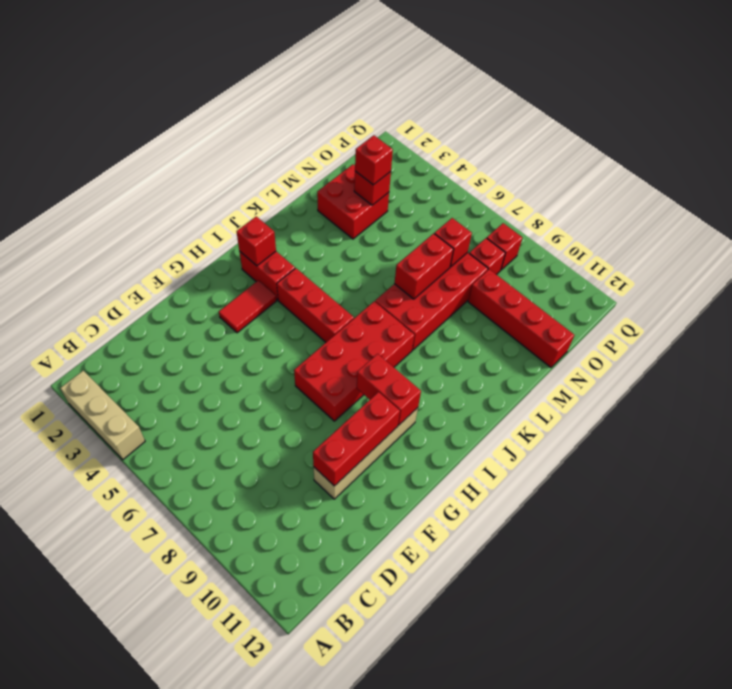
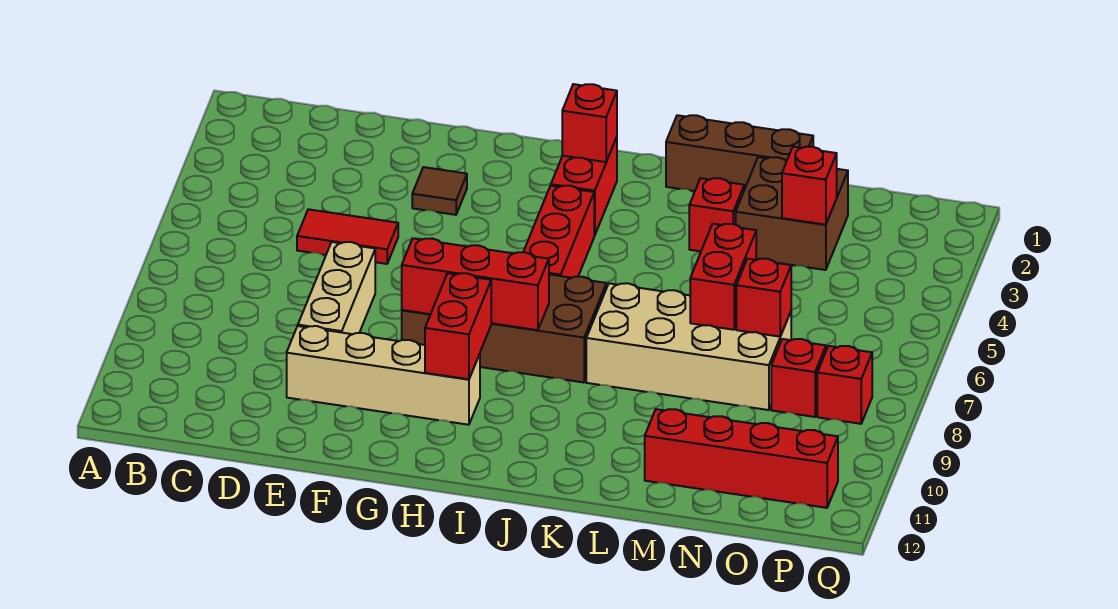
tan 1x3 brick [60,371,145,460] -> tan 1x3 brick moved to [298,242,375,334]
red 1x3 brick [313,392,400,486] -> red 1x3 brick moved to [402,238,549,330]
none -> brown 1x1 tile [412,167,467,215]
red 1x2 tile [219,280,277,333] -> red 1x2 tile moved to [297,209,398,264]
red 2x4 brick [294,301,414,421] -> brown 2x4 brick [402,274,606,382]
none -> brown 1x3 brick [666,115,813,191]
red 2x4 brick [375,252,488,350] -> tan 2x4 brick [586,283,791,410]
red 1x2 brick [394,233,453,299] -> red 1x2 brick turned to [690,224,756,330]
red 2x2 brick [317,164,389,239] -> brown 2x2 brick [736,157,848,270]
red 1x1 brick [355,135,393,185] -> red 1x1 brick moved to [689,178,744,251]
red 1x4 brick [468,269,574,367] -> red 1x4 brick turned to [645,409,838,508]

